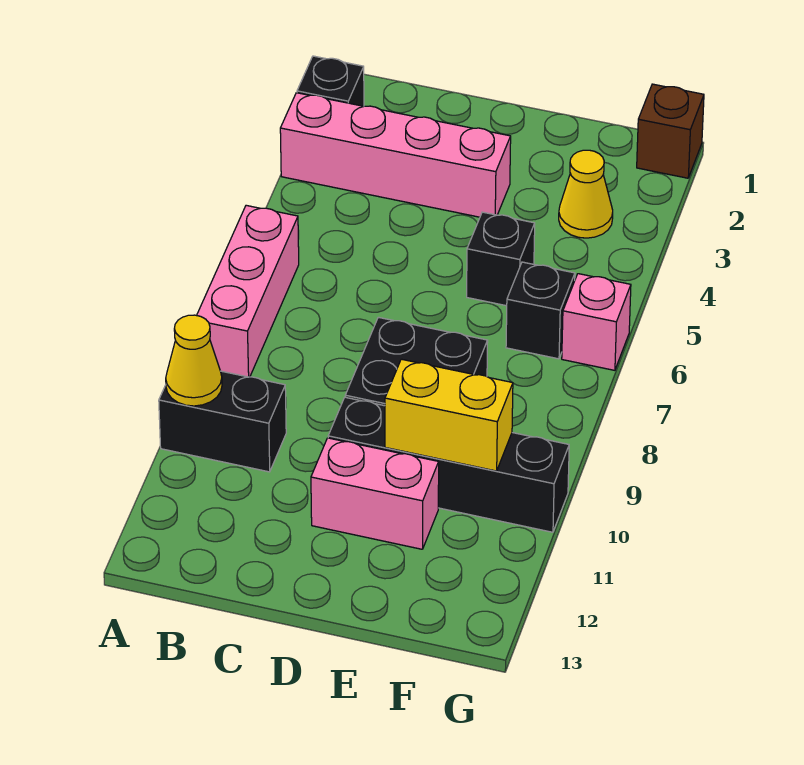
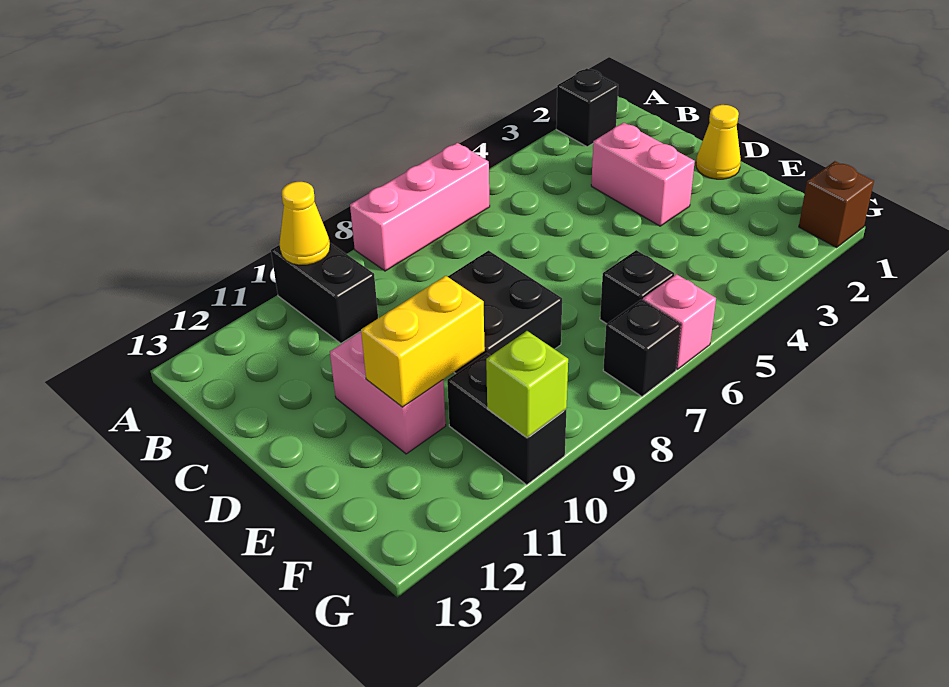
pink 1x4 brick [280,93,511,217] -> pink 1x2 brick [591,123,695,226]
black 1x4 brick [328,397,569,532] -> black 1x2 brick [447,353,566,485]
black 1x1 brick [467,212,535,306] -> black 1x1 brick moved to [603,300,681,397]
yellow 1x2 brick [385,359,513,471] -> yellow 1x2 brick turned to [361,276,485,407]
yellow 1x1 cone [559,150,613,238] -> yellow 1x1 cone moved to [696,105,741,179]
none -> lime 1x1 brick [486,331,568,438]

